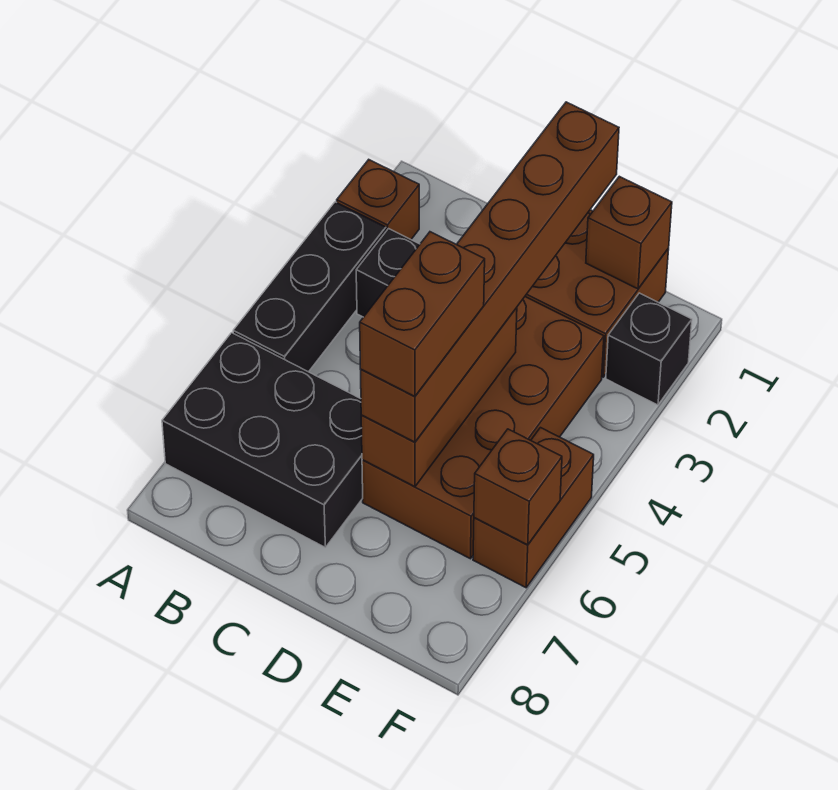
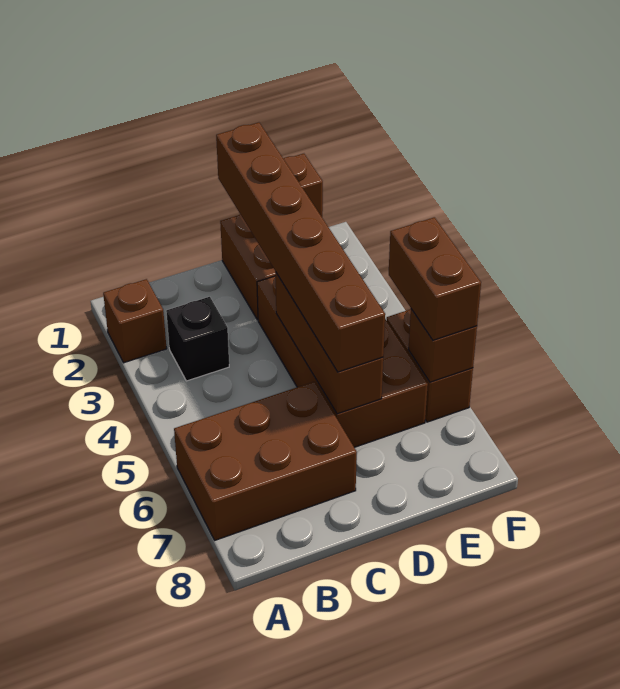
black 1x3 brick [233,202,386,372] -> none
black 2x3 brick [162,333,363,547] -> brown 2x3 brick [174,382,357,540]
brown 1x2 brick [360,232,485,396] -> brown 1x2 brick moved to [389,217,481,340]
black 1x1 brick [606,293,692,405] -> none

